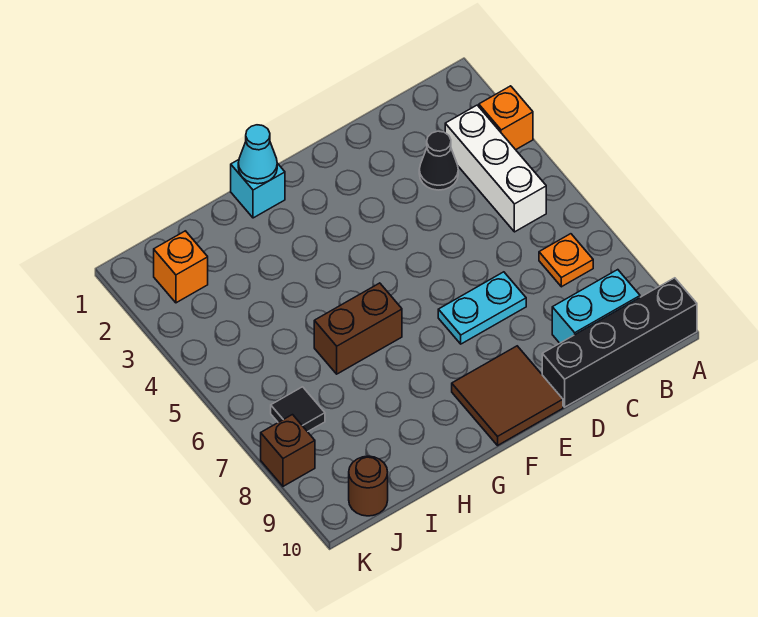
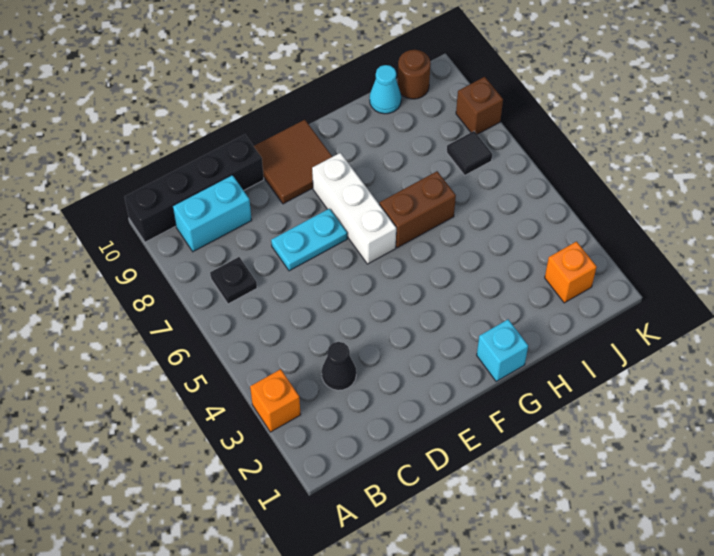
white 1x3 brick [445,105,546,232] -> white 1x3 brick moved to [312,153,396,264]
orange 1x1 plate [539,234,593,287] -> black 1x1 plate [210,257,257,304]
cyan 1x1 cone [238,125,277,184] -> cyan 1x1 cone moved to [370,65,401,114]

